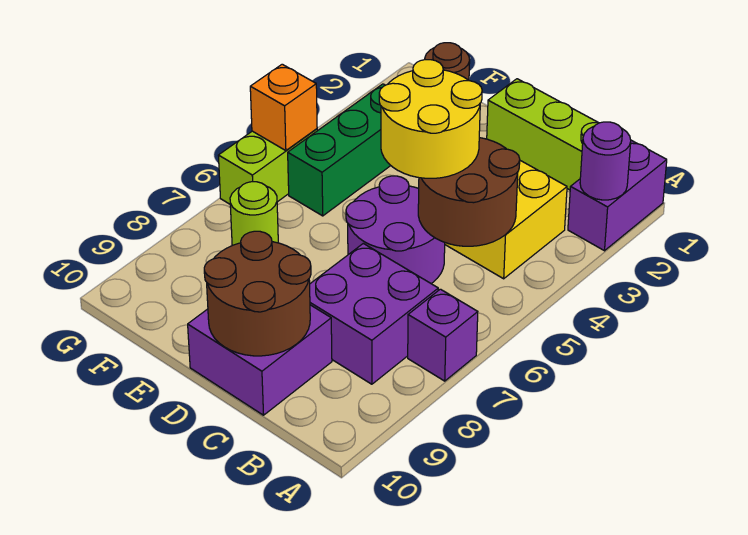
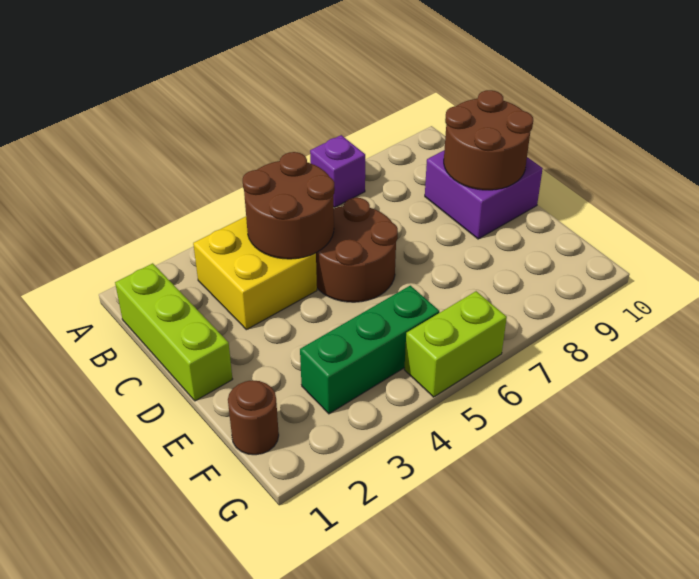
purple 1x2 brick [568,140,667,251] -> none
purple 1x1 round brick [580,122,631,200] -> none
purple 2x2 brick [310,243,438,384] -> none
yellow 2x2 round brick [379,60,482,178] -> none
purple 2x2 round brick [346,176,445,283] -> brown 2x2 round brick [316,198,398,302]
lime 1x1 round brick [230,182,278,245] -> none
orange 1x1 brick [250,64,317,151] -> none

